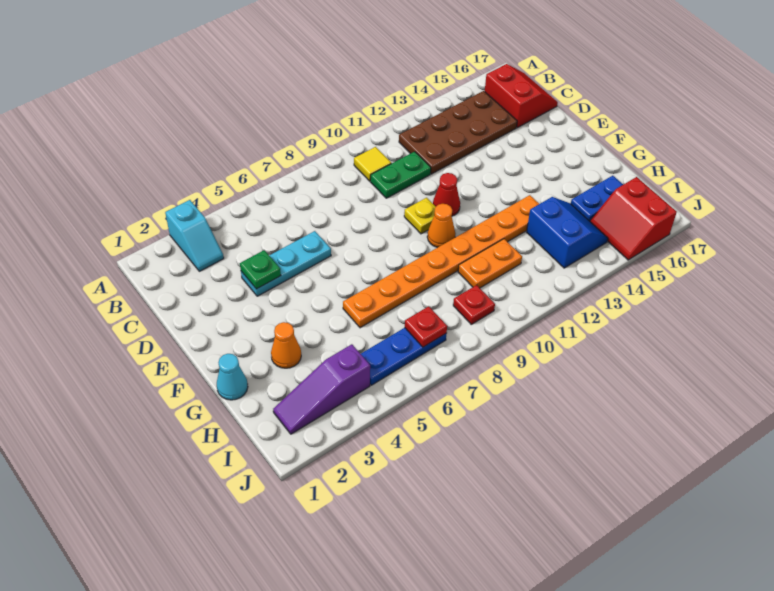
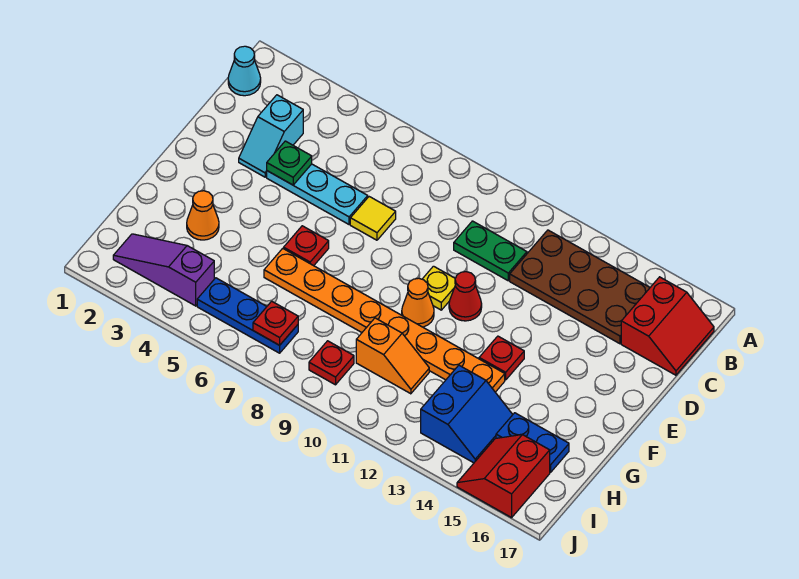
cyan 1x2 slope [165,200,224,271] -> cyan 1x2 slope moved to [239,95,303,177]
yellow 1x1 tile [354,147,391,181] -> yellow 1x1 tile moved to [350,197,396,240]
none -> red 1x1 plate [284,226,329,266]
none -> red 1x1 plate [479,336,524,380]
cyan 1x1 cone [217,354,248,400] -> cyan 1x1 cone moved to [228,46,261,96]
orange 1x2 plate [458,239,522,288] -> orange 1x2 slope [356,318,429,394]

